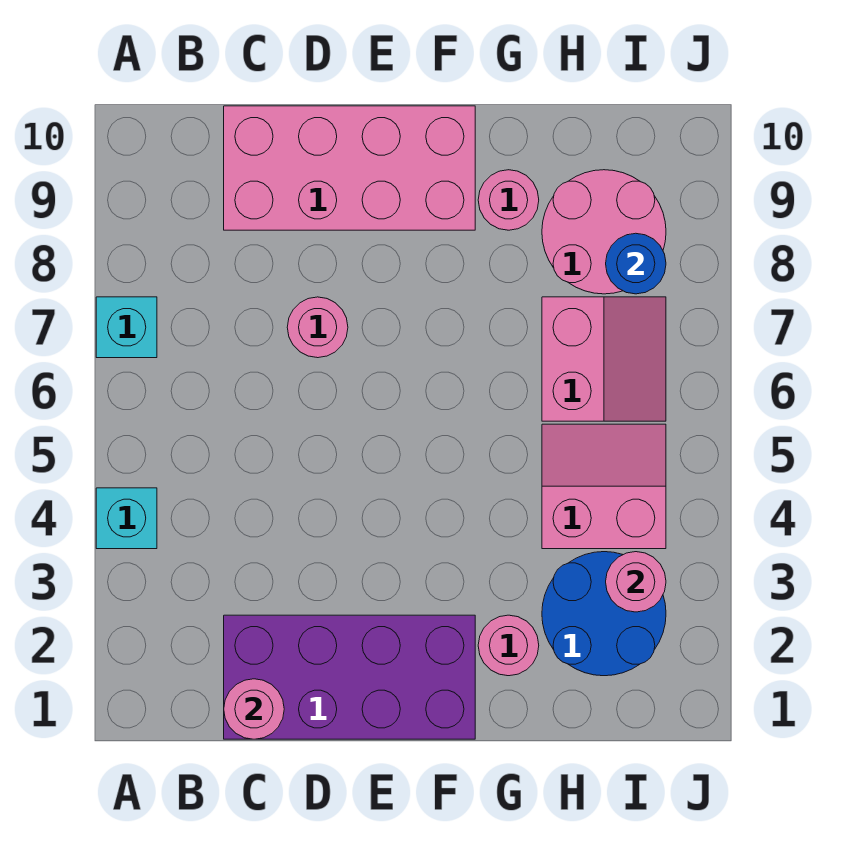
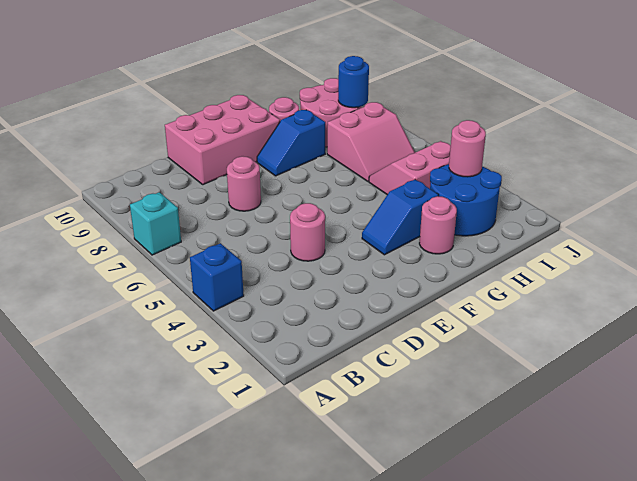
cyan 1x1 brick [96,488,157,549] -> blue 1x1 brick [190,243,244,311]
purple 2x4 brick [224,615,475,739] -> none
pink 1x1 round brick [224,679,284,739] -> pink 1x1 round brick moved to [290,203,325,261]
pink 2x4 brick [224,106,475,230] -> pink 2x3 brick [165,95,280,185]
none -> blue 1x2 slope [362,180,439,255]
none -> blue 1x2 slope [257,110,325,176]
pink 2x2 slope [542,297,666,421] -> pink 2x2 slope turned to [327,102,415,182]

